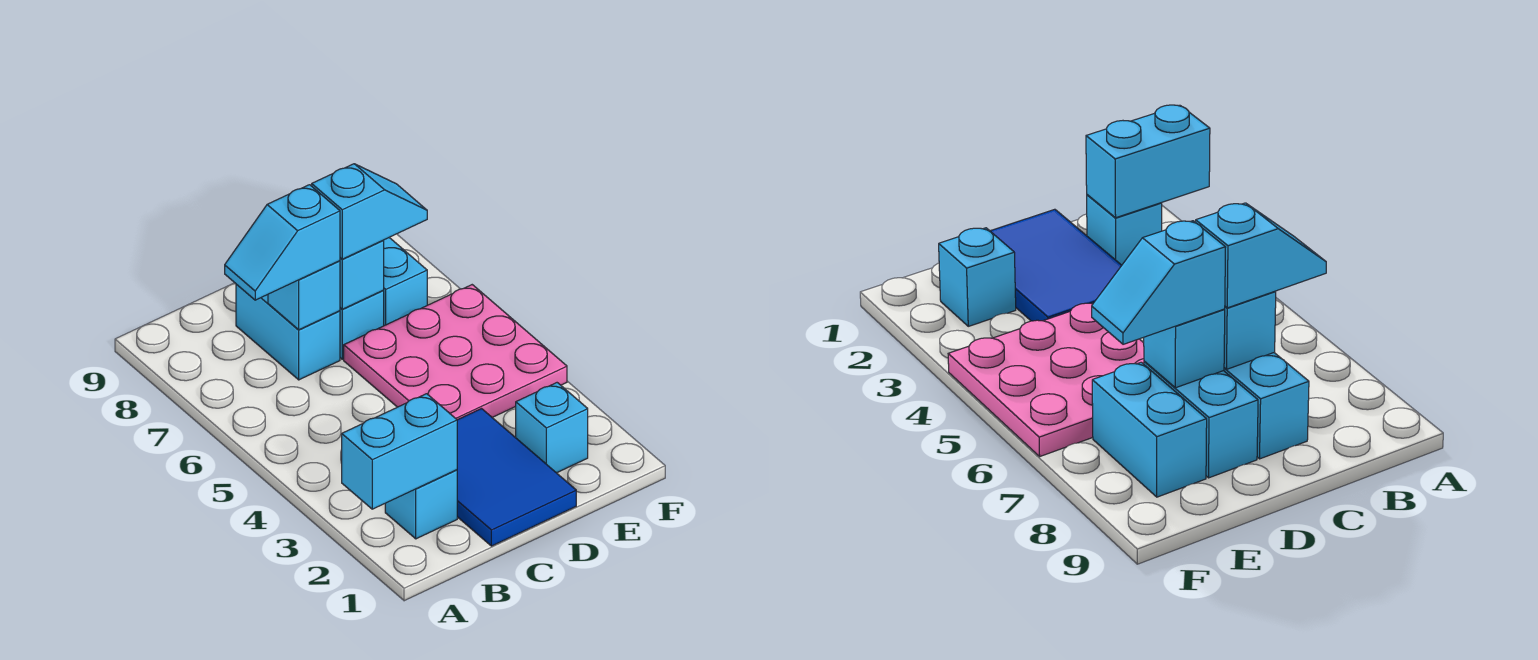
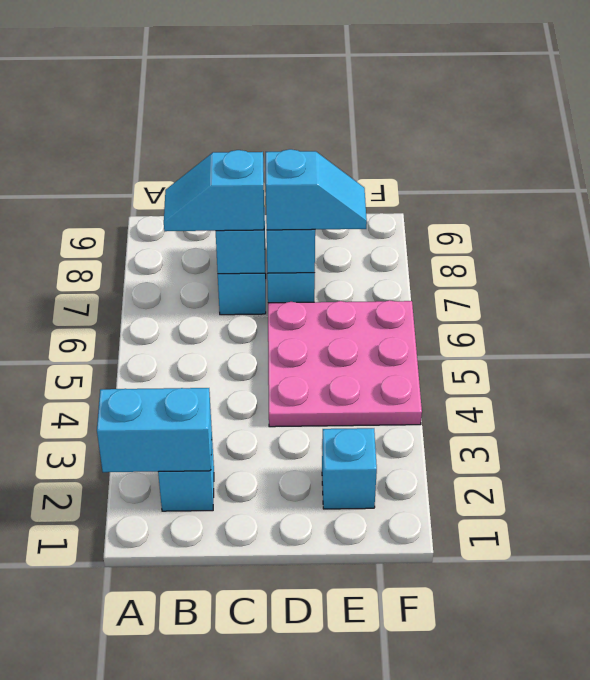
blue 2x3 tile [457,409,576,546] -> none
cyan 1x2 brick [383,238,427,326] -> none

